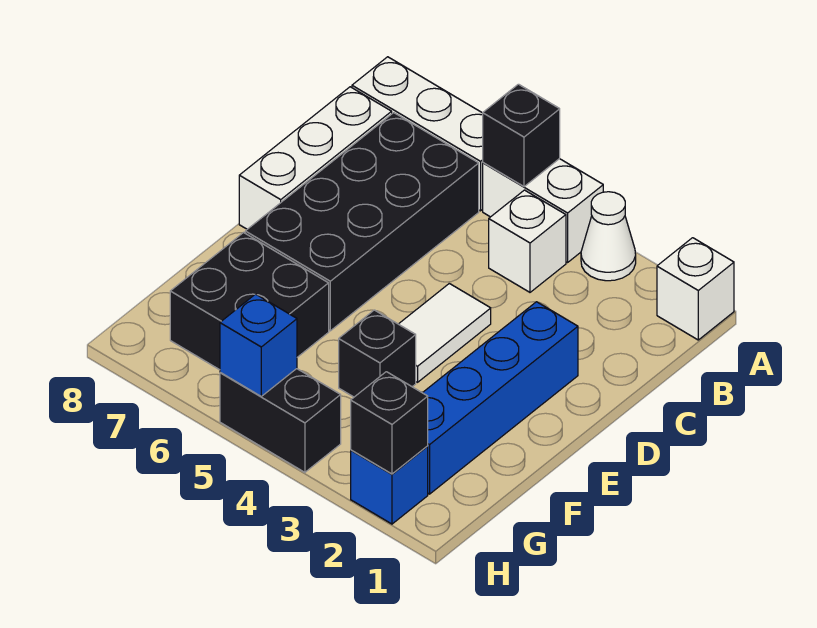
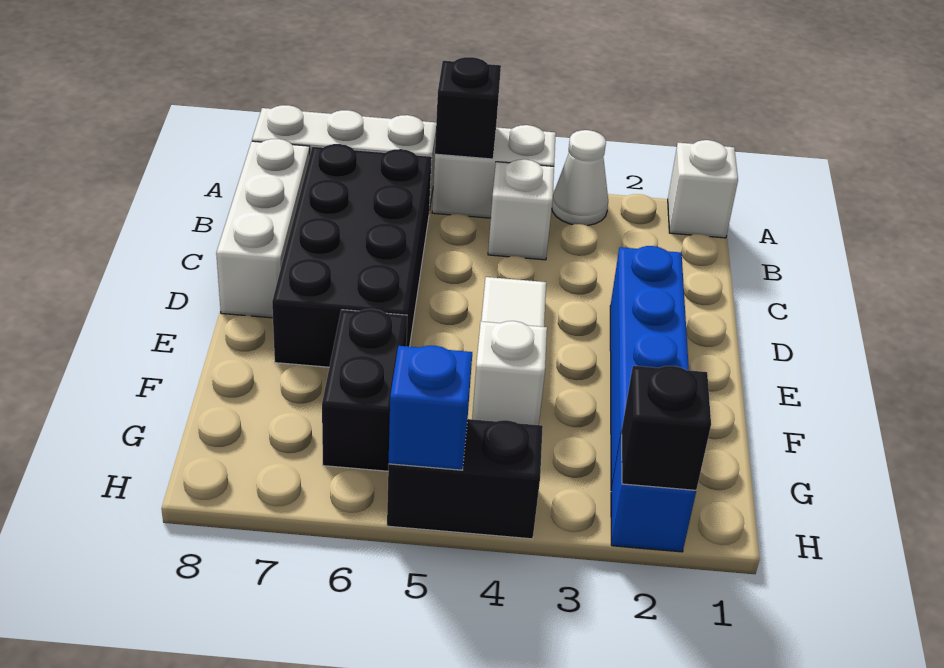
black 1x1 brick [339,310,416,397] -> white 1x1 brick [472,321,547,425]
black 2x2 brick [170,233,329,370] -> black 1x2 brick [322,309,407,471]

